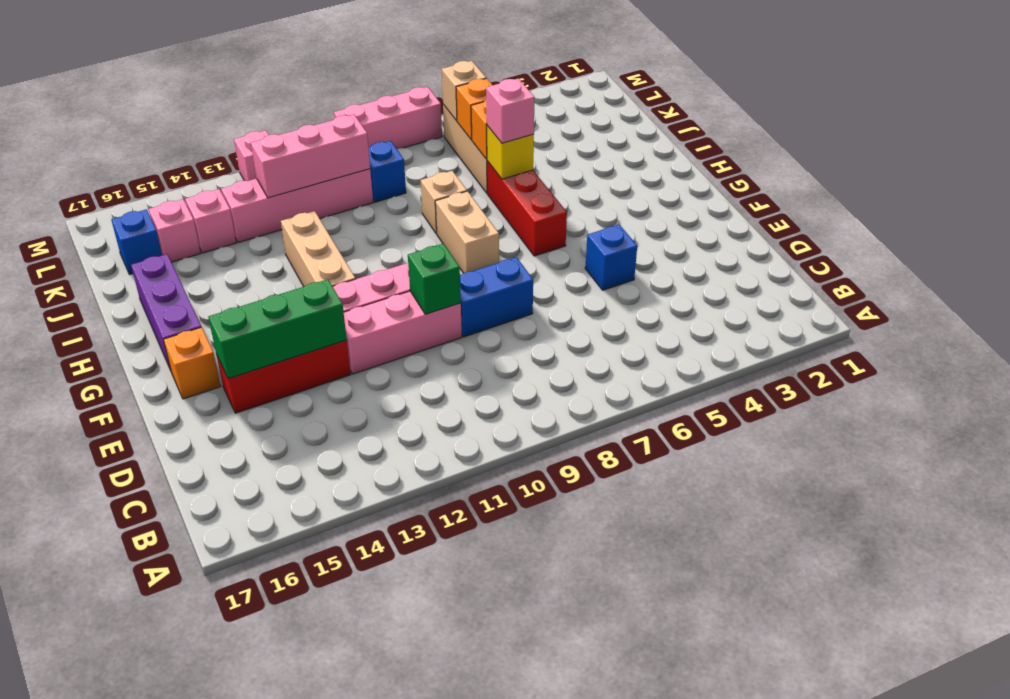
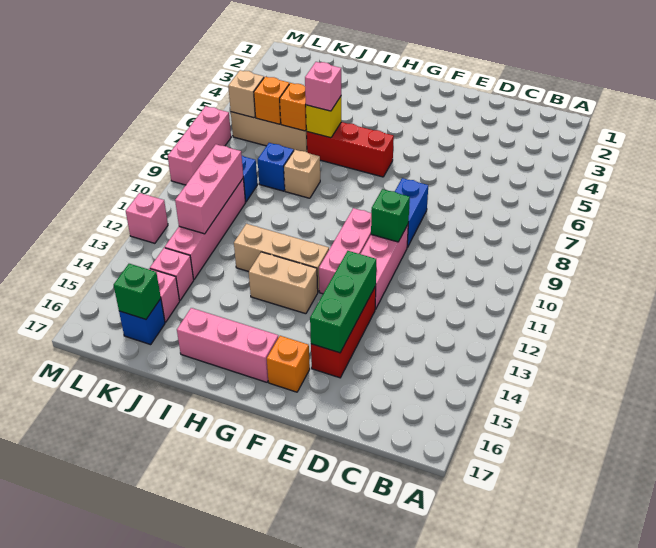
blue 1x1 brick [585,225,637,290] -> blue 1x1 brick moved to [258,143,294,191]
tan 1x2 brick [435,191,499,273] -> tan 1x2 brick moved to [249,252,318,314]
purple 1x3 brick [131,254,201,370] -> pink 1x3 brick [177,308,278,382]
none -> green 1x1 brick [114,264,161,319]

